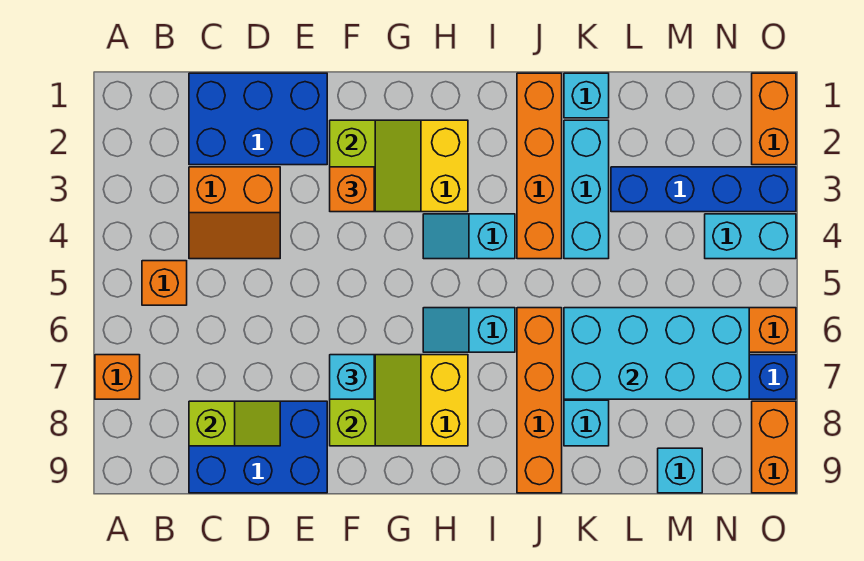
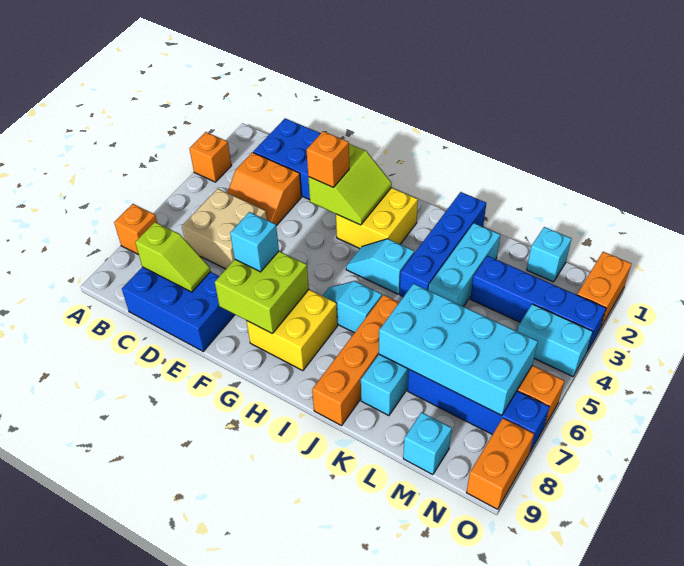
orange 1x1 brick [142,261,187,305] -> orange 1x1 brick moved to [189,132,231,182]
none -> tan 2x2 brick [182,189,267,269]
lime 2x2 slope [330,355,421,446] -> lime 2x2 brick [215,251,309,334]
orange 1x4 brick [517,73,562,259] -> blue 1x4 brick [400,192,486,297]
cyan 1x1 brick [564,73,609,118] -> cyan 1x1 brick moved to [527,227,571,282]

